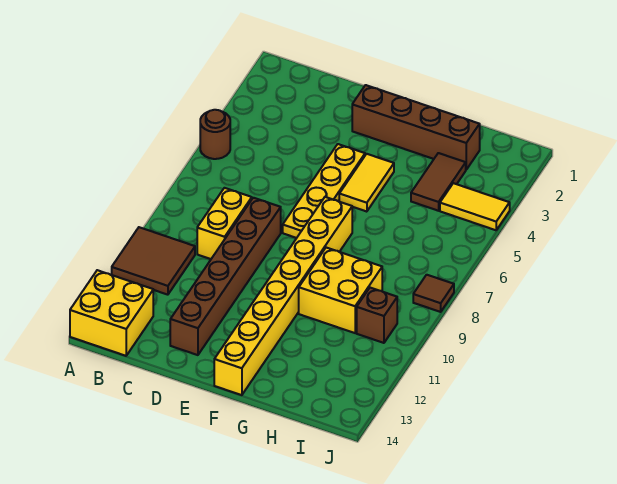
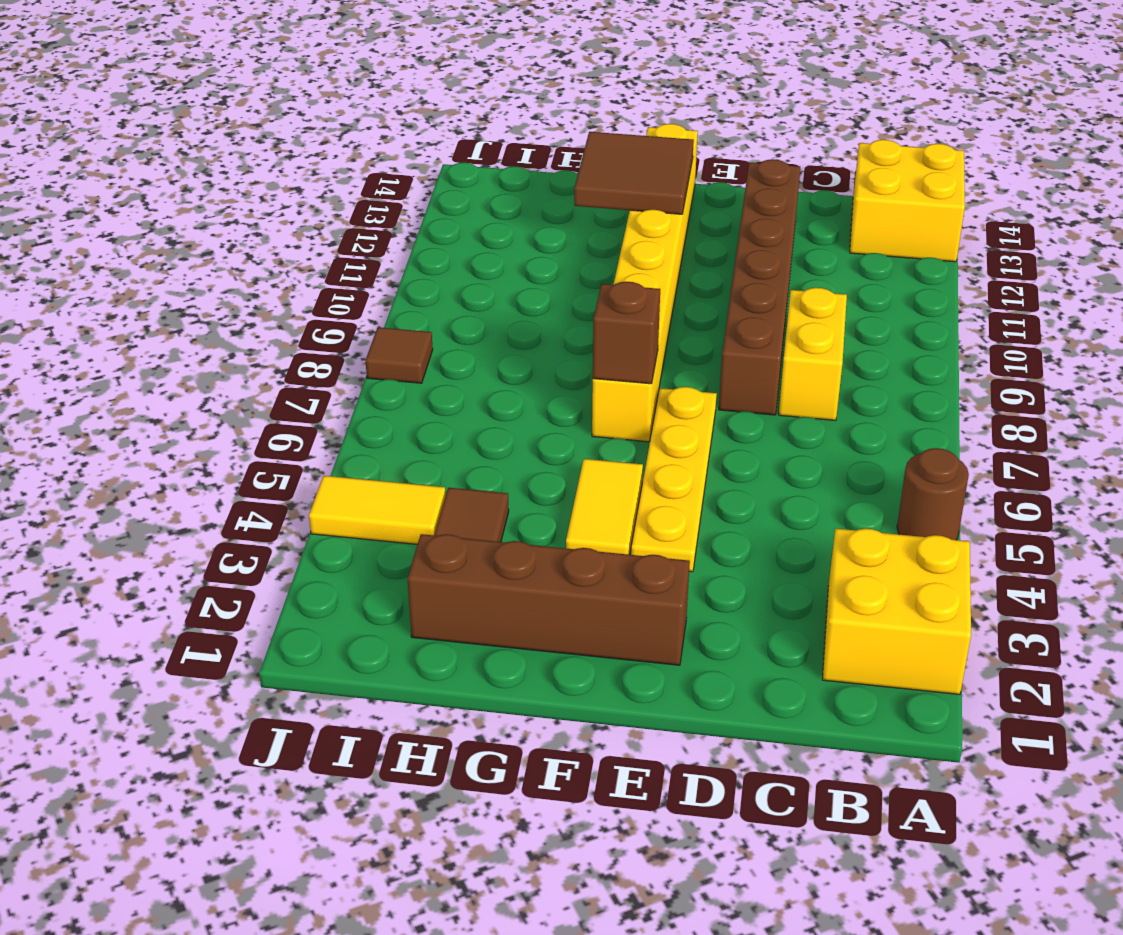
brown 2x2 tile [112,227,195,295] -> brown 2x2 tile moved to [574,132,694,214]
yellow 2x2 brick [299,248,382,333] -> yellow 2x2 brick moved to [822,529,971,694]
brown 1x1 brick [357,288,397,343] -> brown 1x1 brick moved to [593,282,660,384]

